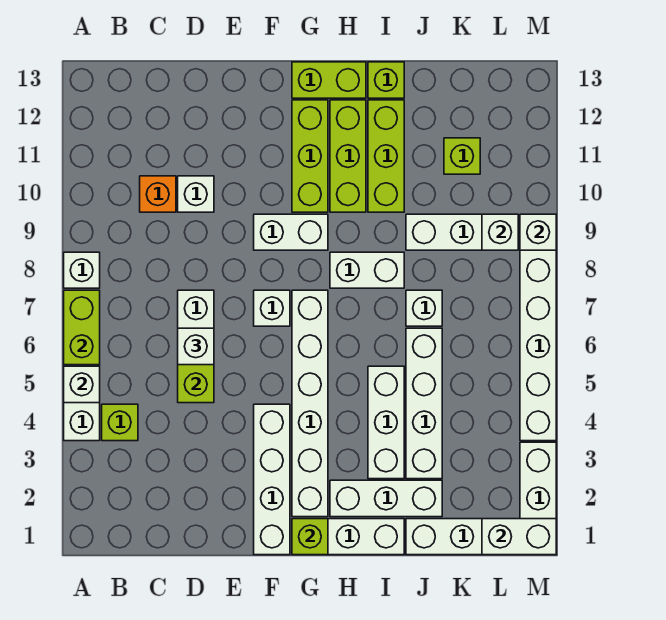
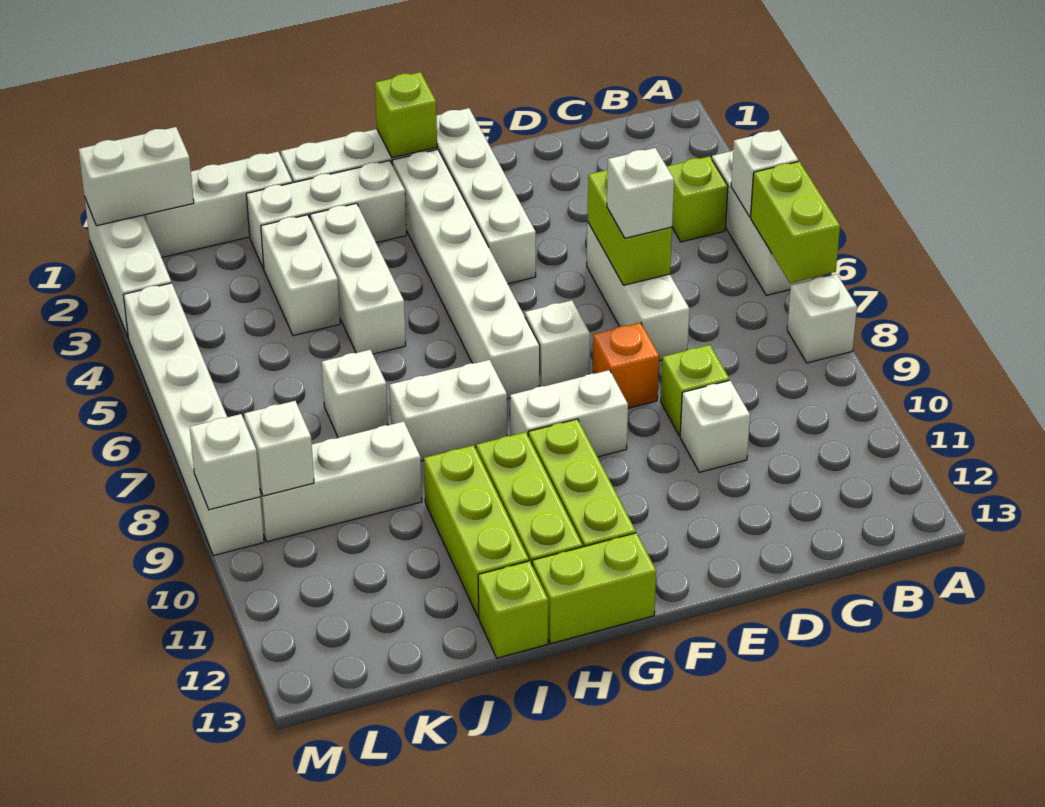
orange 1x1 brick [140,176,176,212] -> orange 1x1 brick moved to [592,322,659,408]
white 1x4 brick [406,328,442,479] -> white 1x2 brick [261,215,340,336]
lime 1x1 brick [444,138,480,174] -> lime 1x1 brick moved to [661,345,729,436]

